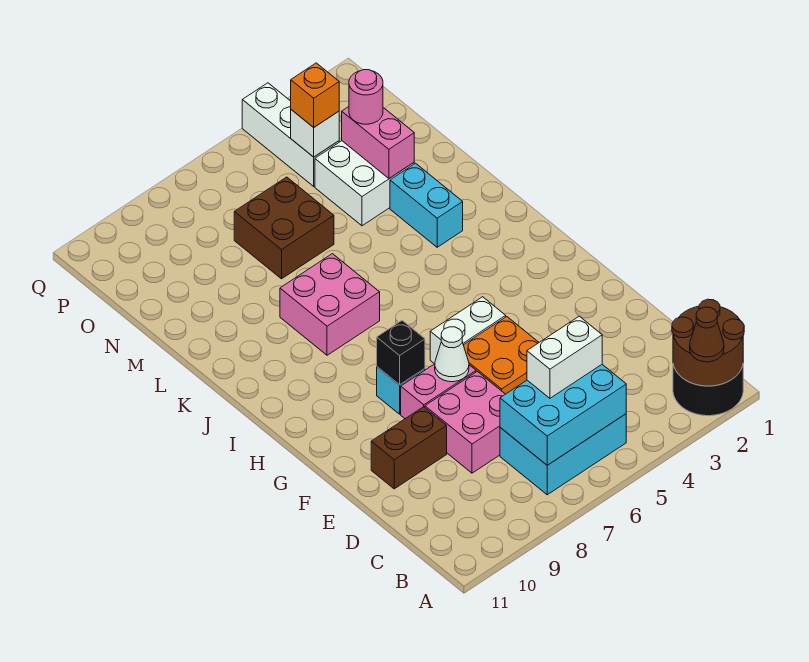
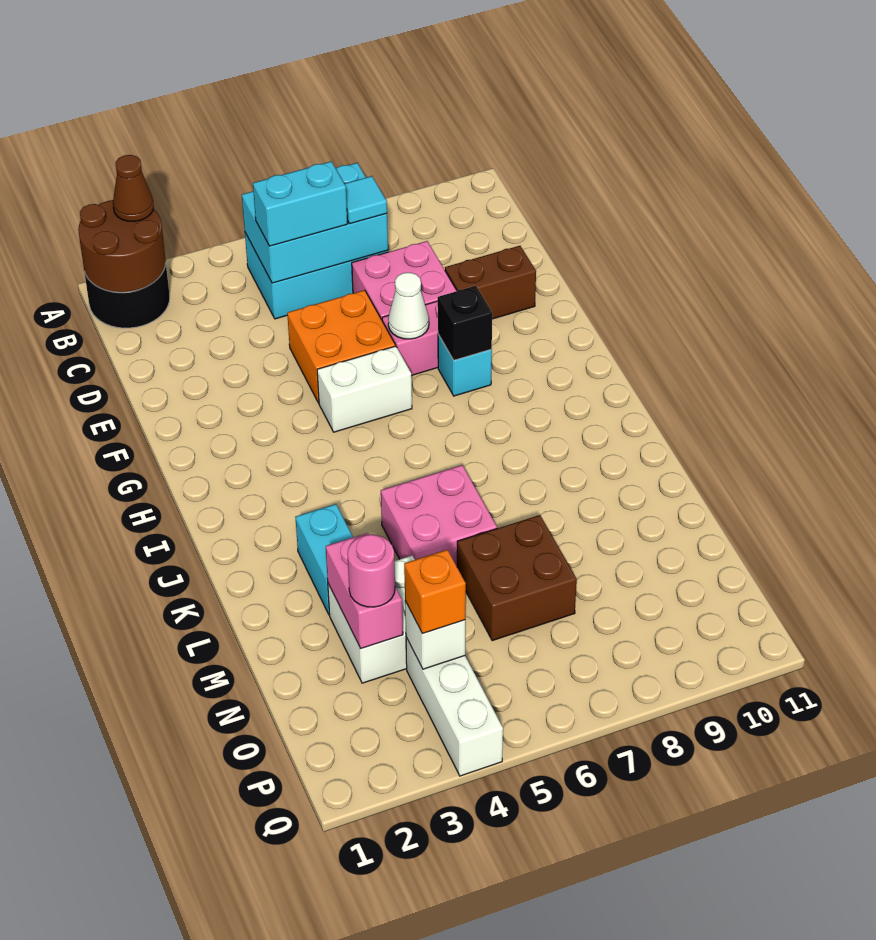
white 1x2 brick [527,316,602,398] -> cyan 1x2 brick [253,162,347,246]
none -> cyan 1x1 tile [345,176,387,224]
pink 2x2 brick [280,254,380,355] -> pink 2x2 brick moved to [381,465,497,566]

